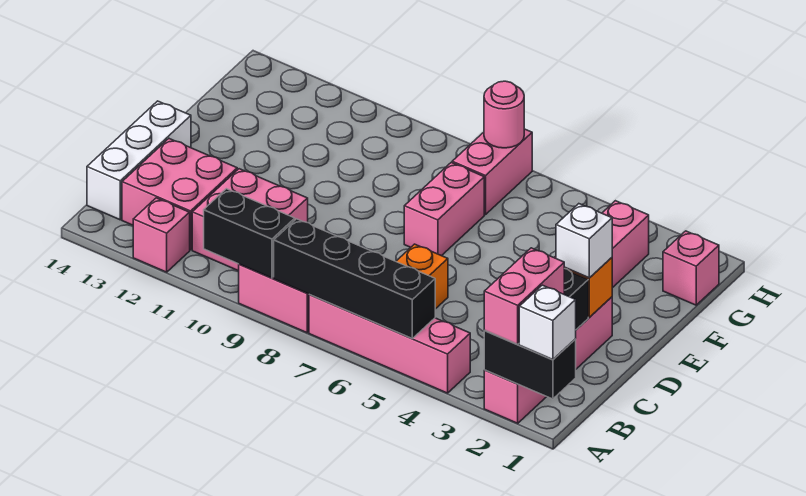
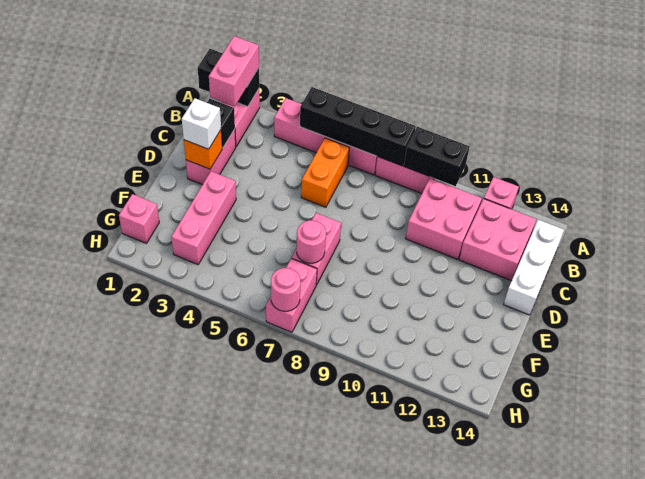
white 1x1 brick [519,285,576,360] -> none
none -> pink 1x1 round brick [297,220,326,263]

